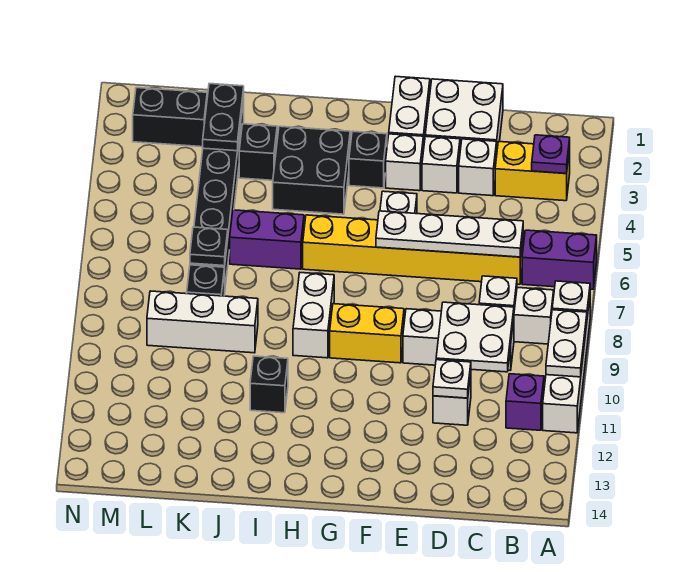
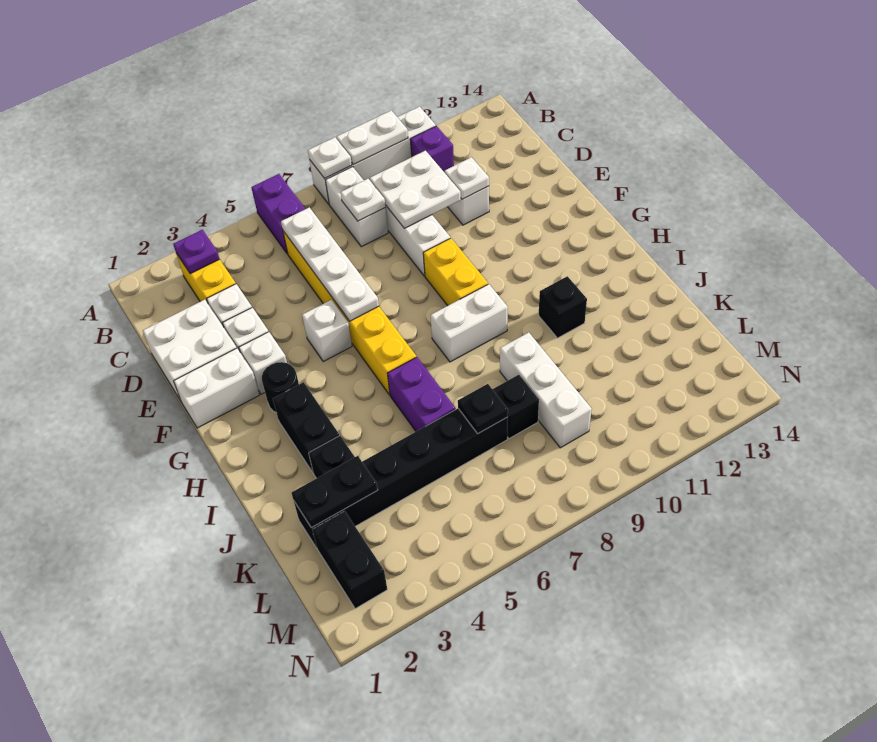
black 1x1 brick [349,131,387,188] -> black 1x1 round brick [262,362,299,412]
black 2x2 brick [273,126,350,214] -> black 1x2 brick [273,382,340,472]

